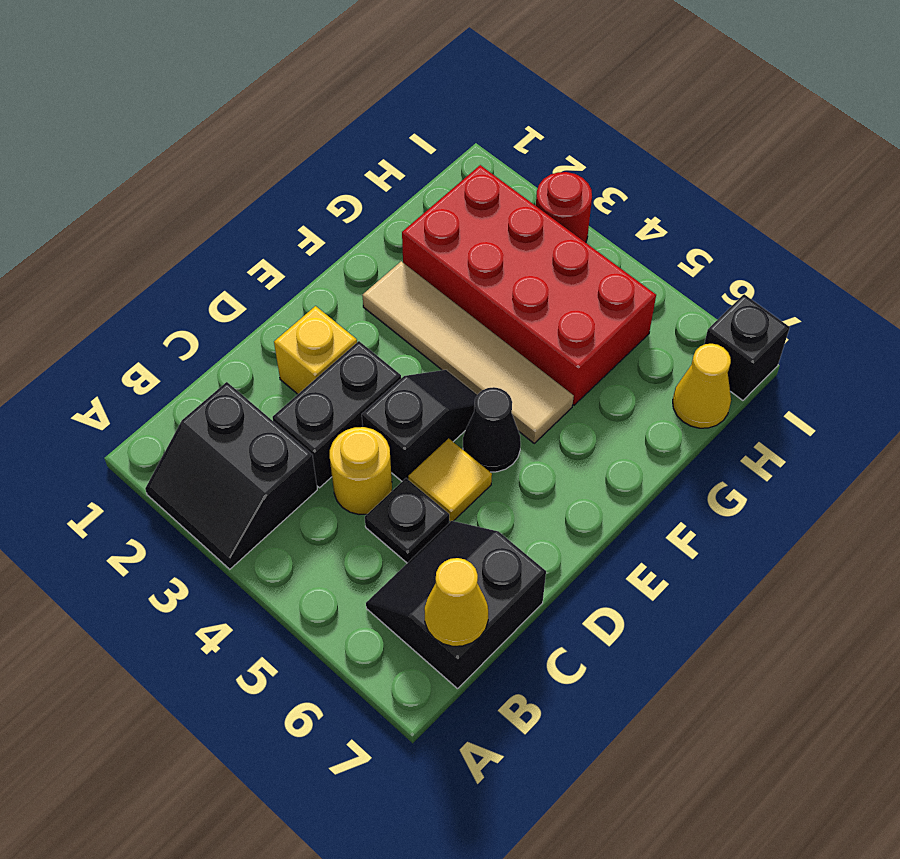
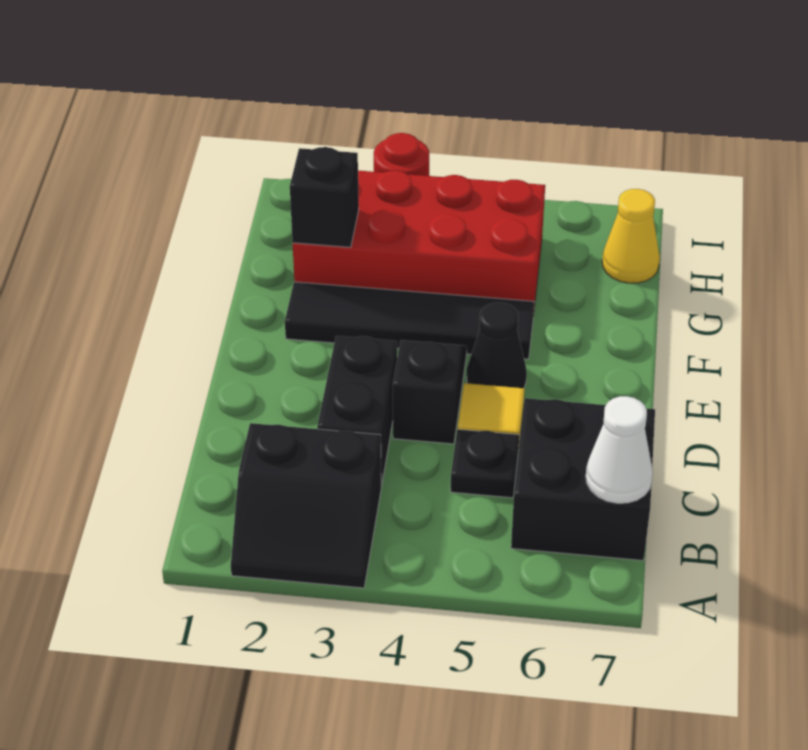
black 2x2 slope [366,521,546,689] -> black 2x2 brick [511,398,655,560]
yellow 1x1 cone [424,558,488,646] -> white 1x1 cone [586,396,653,503]
yellow 1x1 round brick [330,427,392,515] -> none
yellow 1x1 brick [274,306,357,394] -> none
tan 1x4 tile [362,261,574,443] -> black 1x4 tile [285,282,534,359]
black 1x1 brick [704,294,790,400] -> black 1x1 brick moved to [290,147,359,247]

